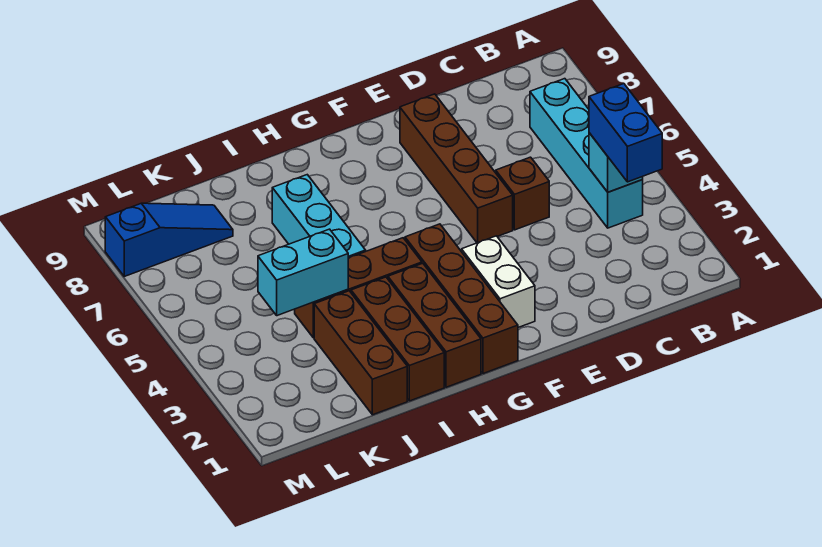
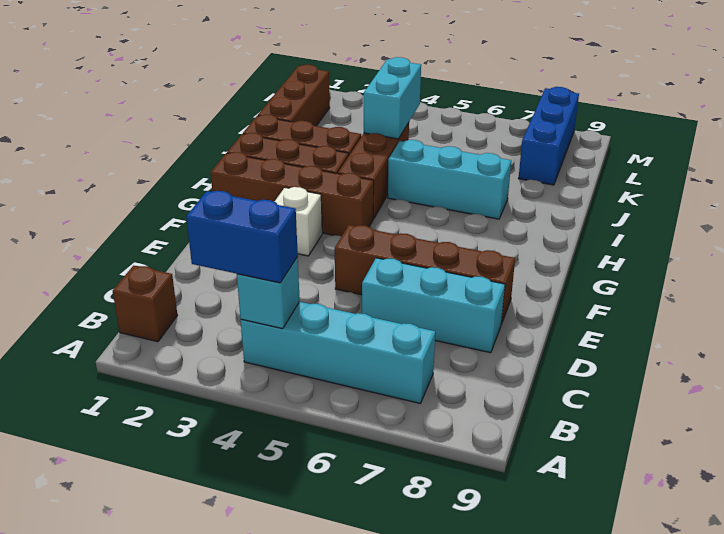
brown 1x1 brick [496,157,549,230] -> brown 1x1 brick moved to [113,266,177,342]
none -> cyan 1x3 brick [362,258,505,353]
white 1x2 brick [462,236,535,328] -> white 1x1 brick [274,187,322,256]
brown 1x3 brick [314,291,407,415] -> brown 1x3 brick turned to [258,65,330,126]
blue 1x3 slope [105,203,233,276] -> blue 1x3 brick [519,87,579,185]

